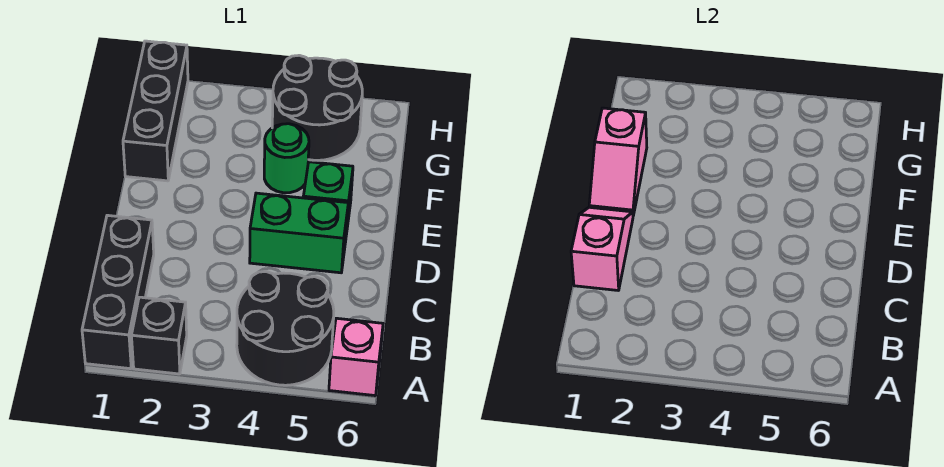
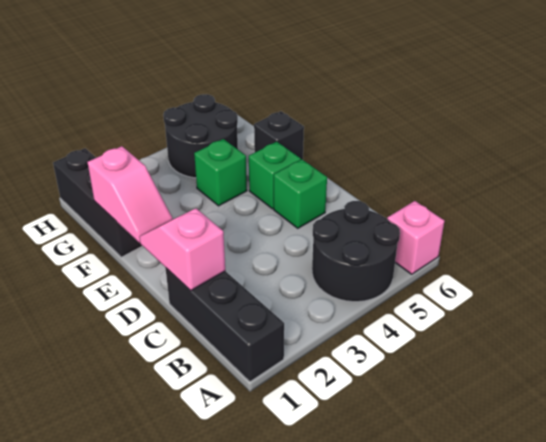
black 1x1 brick [131,297,187,374] -> black 1x1 brick moved to [254,111,304,160]
green 1x2 brick [250,193,348,273] -> green 1x1 brick [274,159,327,228]
green 1x1 round brick [264,124,309,193] -> green 1x1 brick [194,139,247,206]

